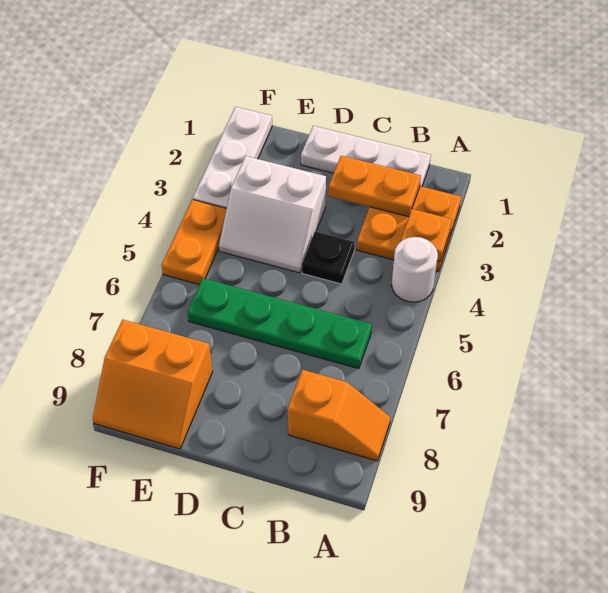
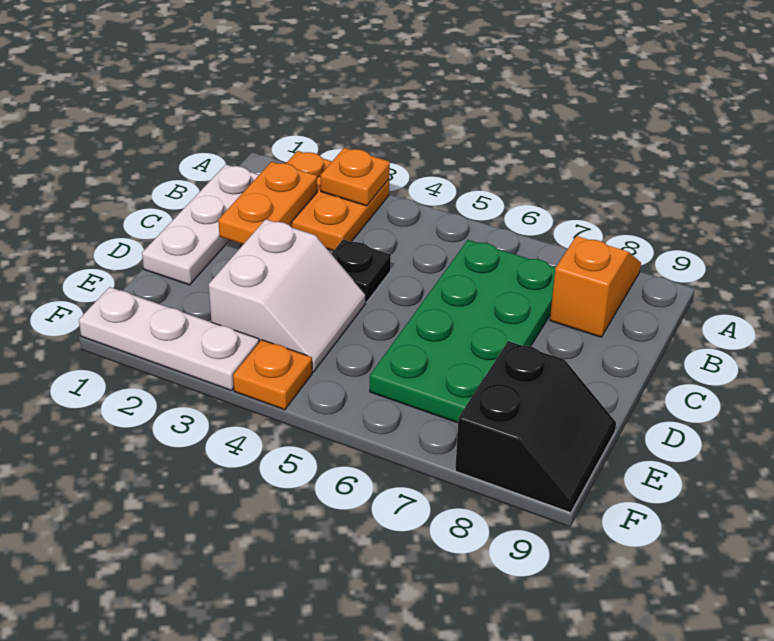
white 1x1 round brick [391,237,438,302] -> none
green 1x4 plate [187,278,372,369] -> green 2x4 plate [370,240,556,423]
orange 2x2 slope [93,320,213,449] -> black 2x2 slope [455,341,616,513]
orange 1x2 plate [161,199,227,284] -> orange 1x1 plate [233,340,312,410]

